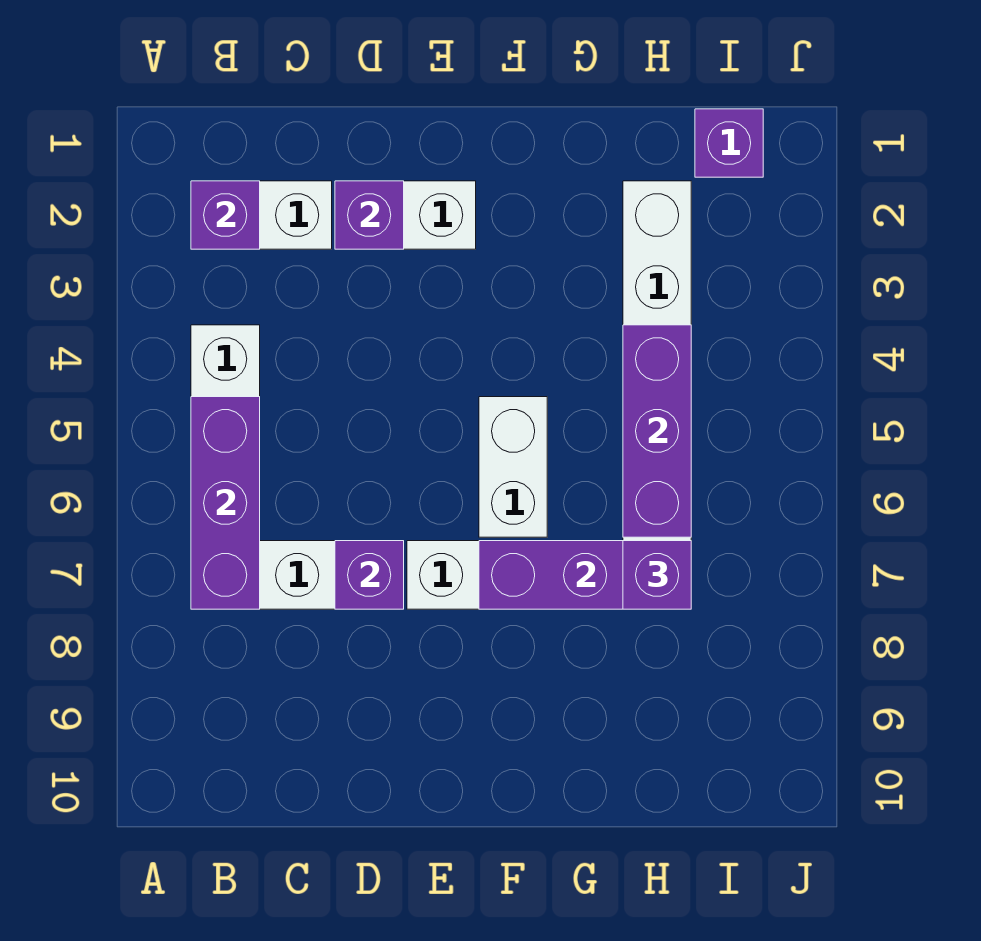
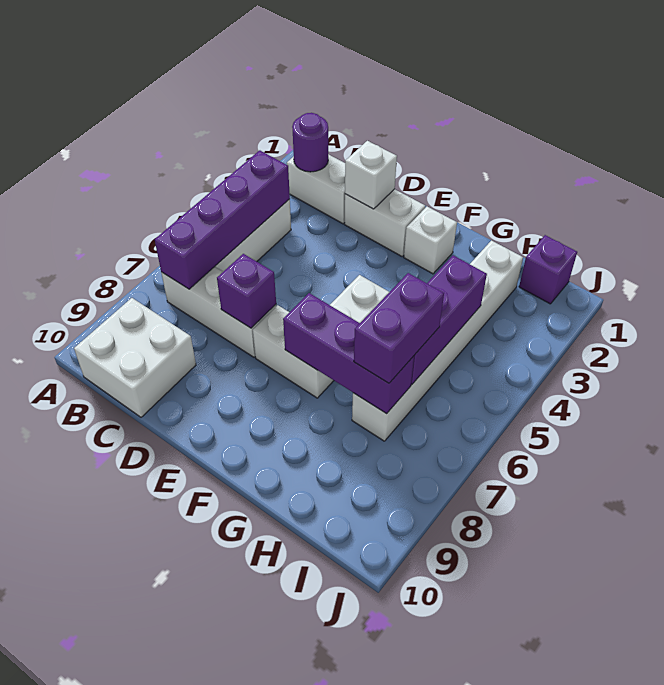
purple 1x1 brick [191,181,260,249] -> purple 1x1 round brick [292,113,328,172]
purple 1x3 brick [191,397,260,609] -> purple 1x4 brick [155,150,290,289]
none -> white 2x2 brick [74,298,196,417]
purple 1x1 brick [335,181,404,249] -> white 1x1 brick [345,141,397,209]
none -> white 1x1 brick [404,207,457,274]
purple 1x1 brick [623,541,691,609] -> purple 1x2 brick [354,273,444,383]

